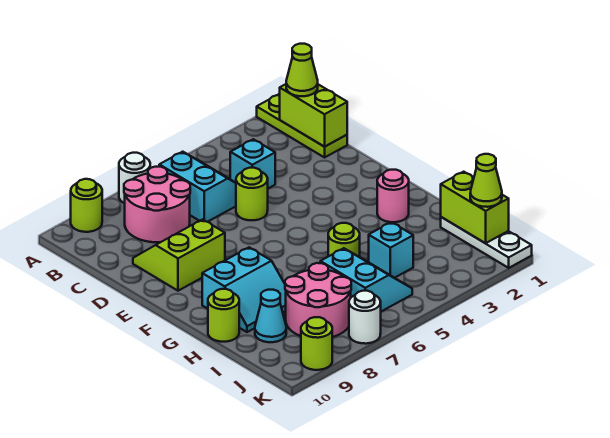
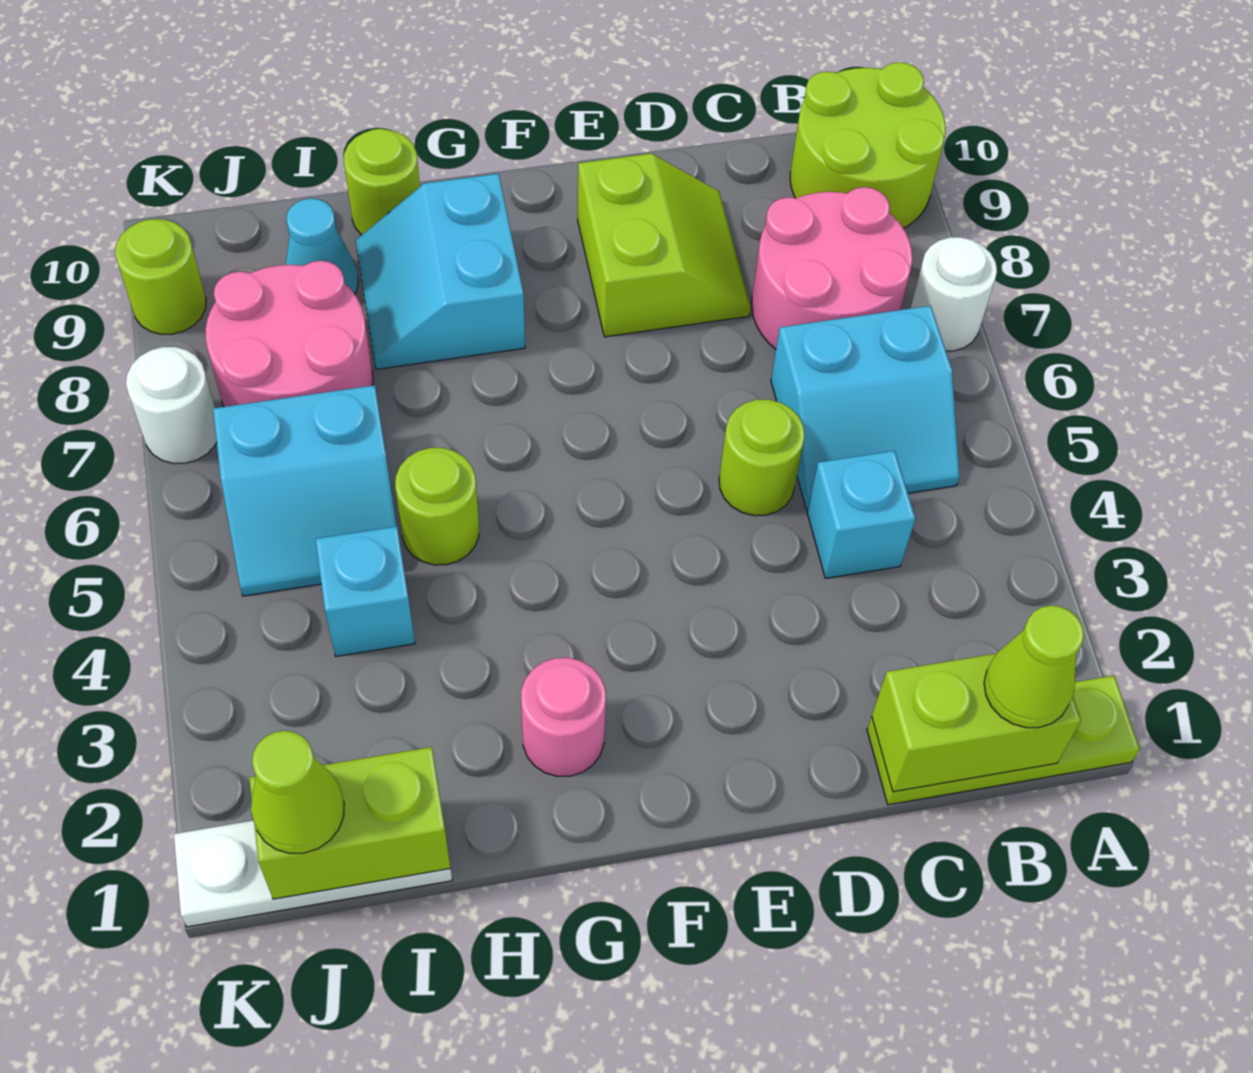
lime 1x1 round brick [71,179,102,232] -> lime 2x2 round brick [790,62,946,228]

